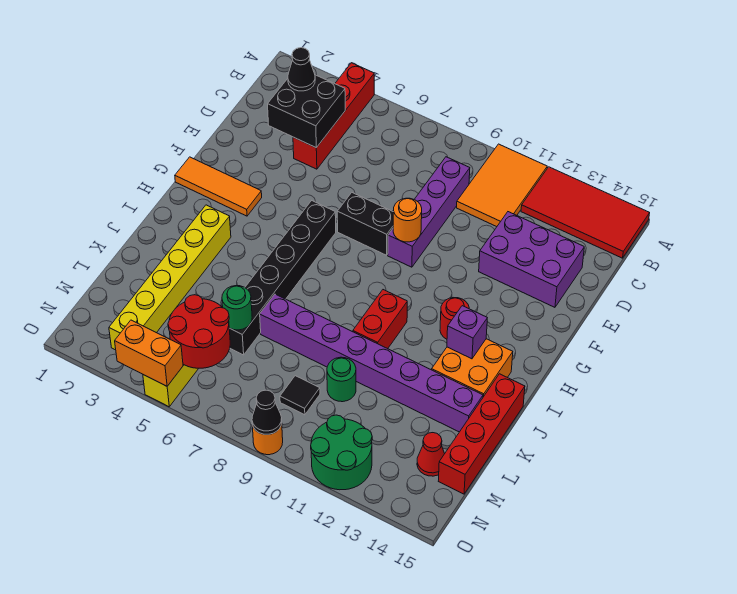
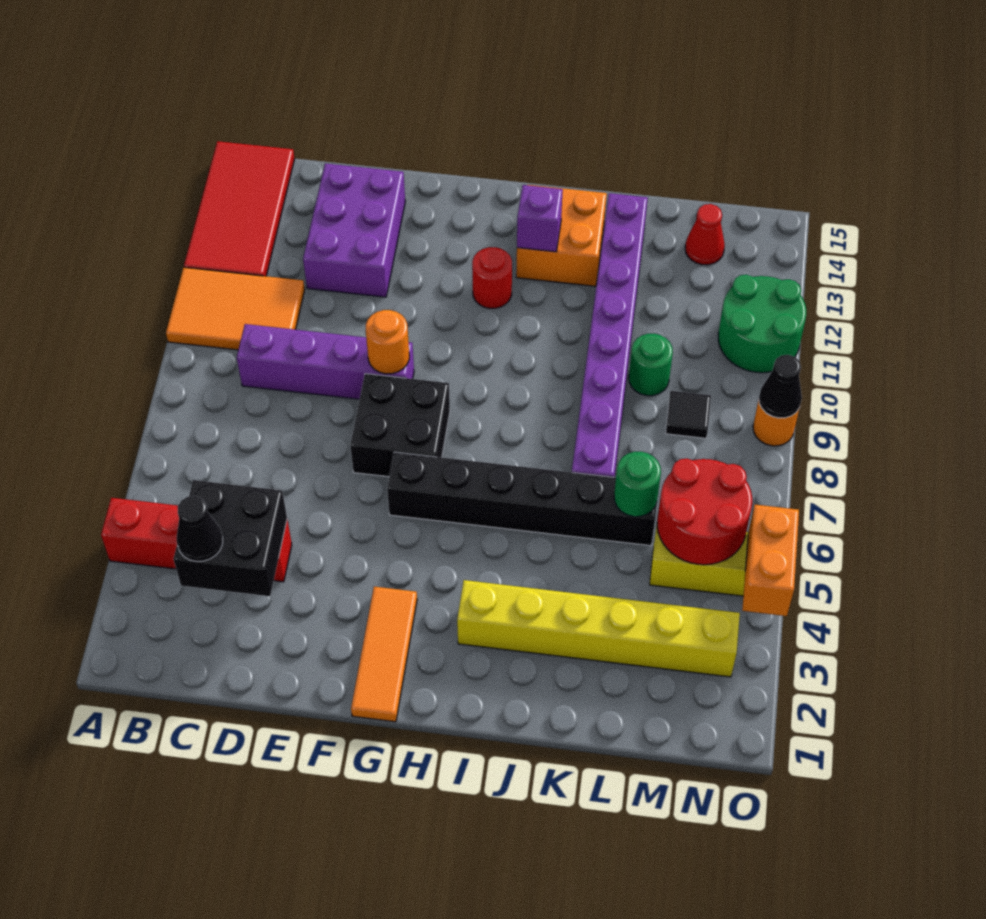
black 1x2 brick [337,193,394,255] -> black 2x2 brick [350,374,450,477]
red 1x2 brick [353,290,407,349] -> none
red 1x4 brick [439,374,525,494] -> none

